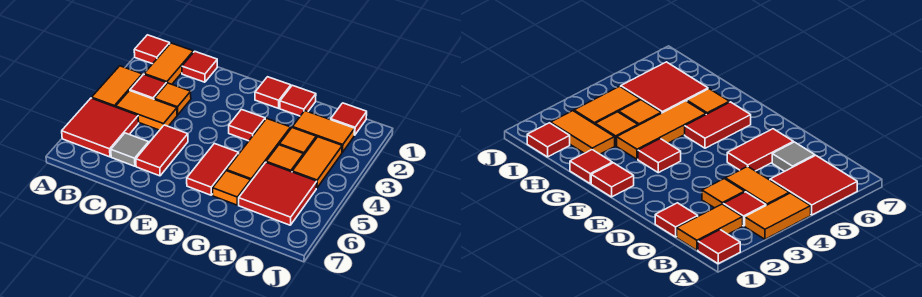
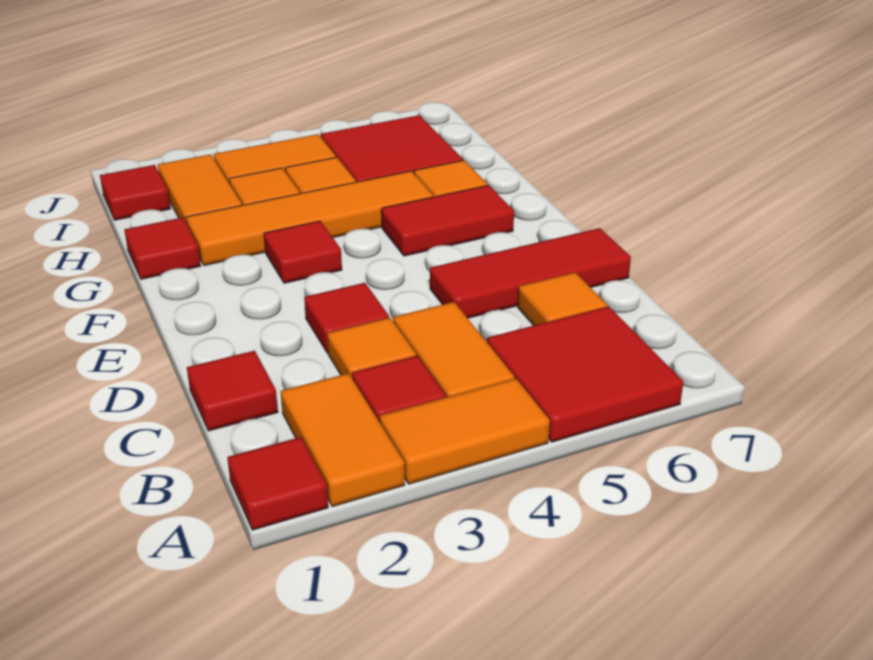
orange 1x2 tile [144,43,193,84] -> orange 1x2 tile turned to [281,373,405,507]
grey 1x1 tile [111,133,149,166] -> orange 1x1 tile [518,272,607,326]
red 1x2 tile [136,125,188,176] -> red 1x3 tile [430,228,631,318]
red 1x1 tile [255,77,291,108] -> red 1x1 tile moved to [304,283,389,353]
orange 1x3 tile [227,118,291,181] -> orange 1x4 tile [186,171,434,266]

